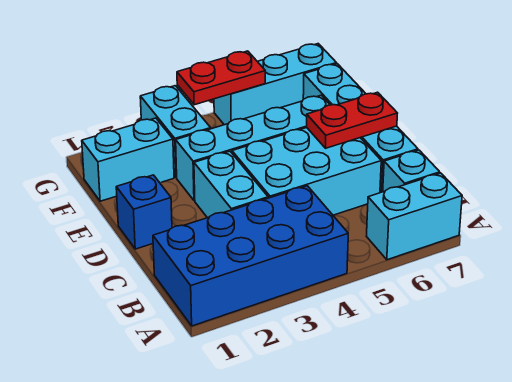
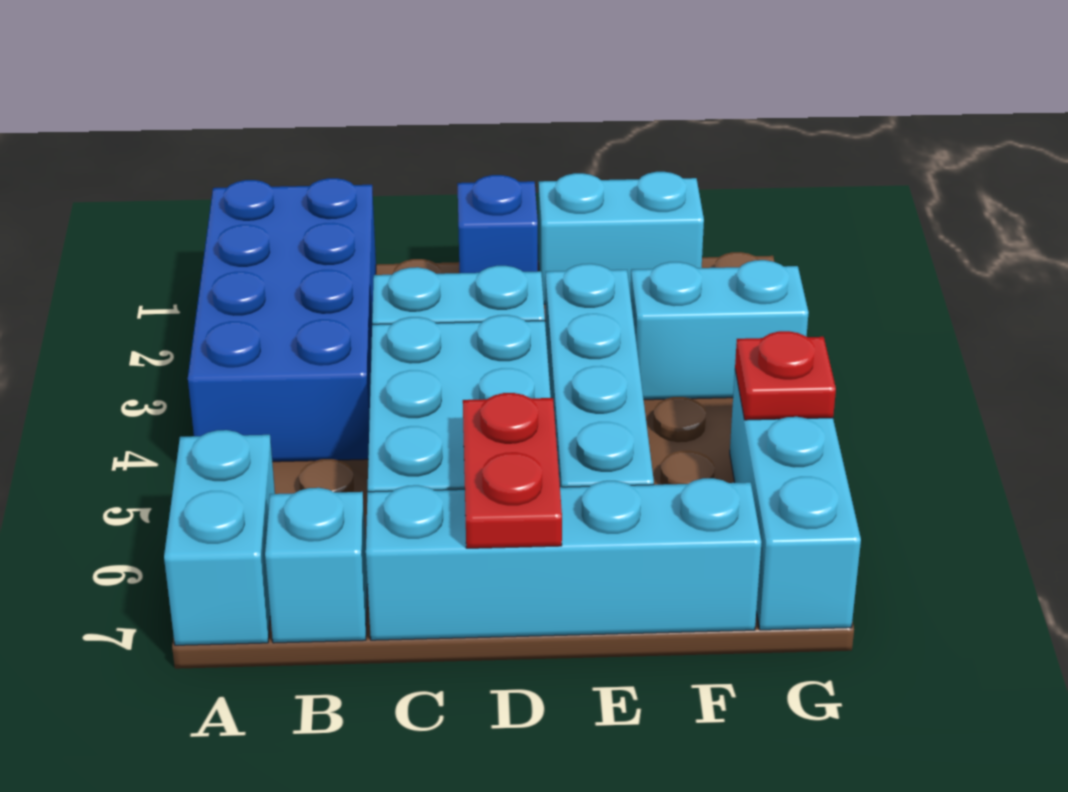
cyan 1x2 brick [82,118,174,201] -> cyan 1x2 brick turned to [539,172,704,304]
red 1x2 plate [177,51,265,105] -> red 1x1 plate [735,331,836,420]

